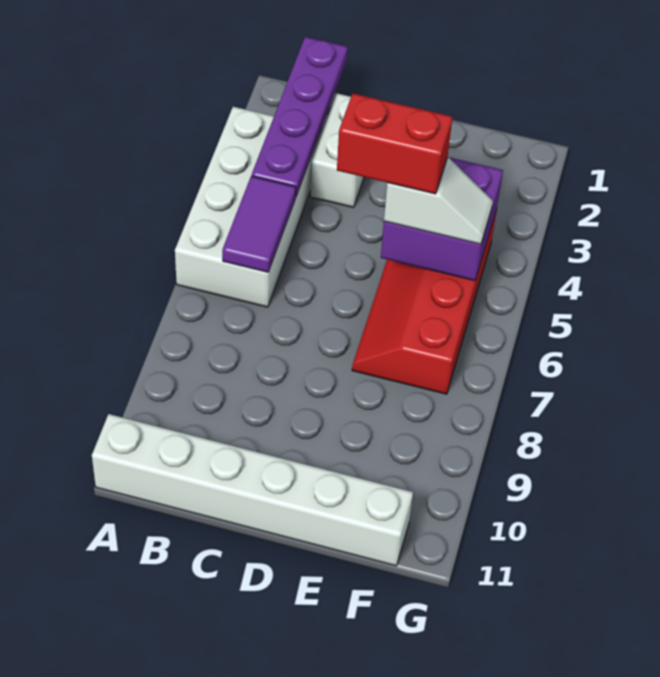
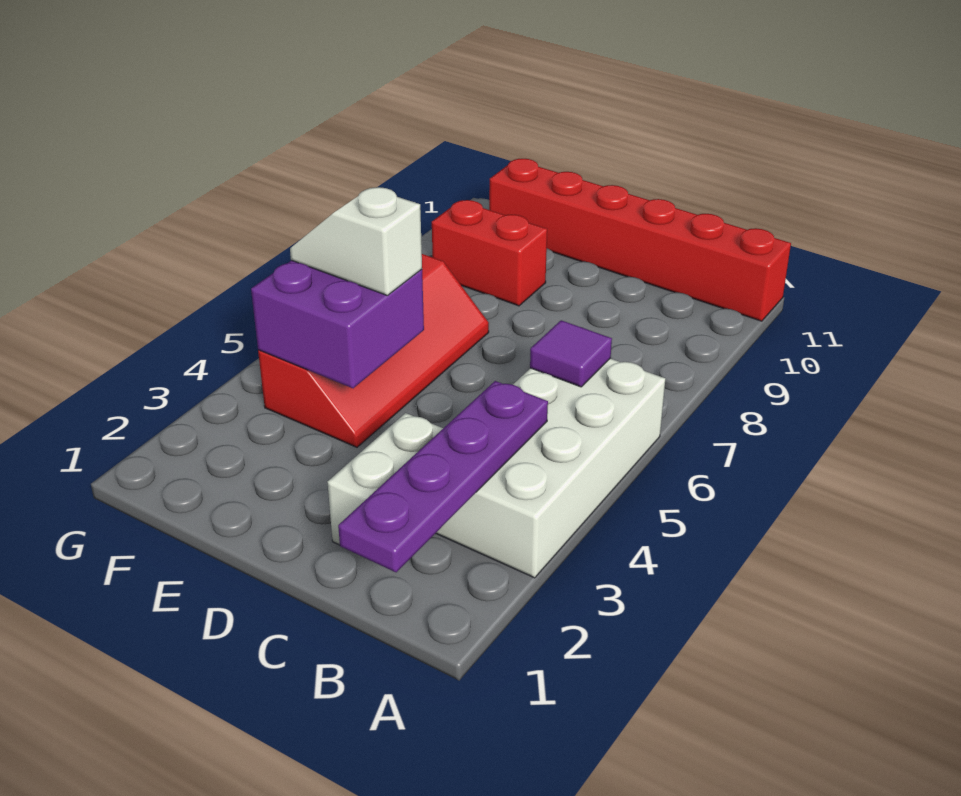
white 1x6 brick [92,414,413,566] -> red 1x6 brick [489,159,791,321]
purple 1x2 tile [222,176,296,272] -> purple 1x1 tile [530,320,612,387]
red 1x2 brick [337,93,453,194] -> red 1x2 brick moved to [432,200,547,306]

